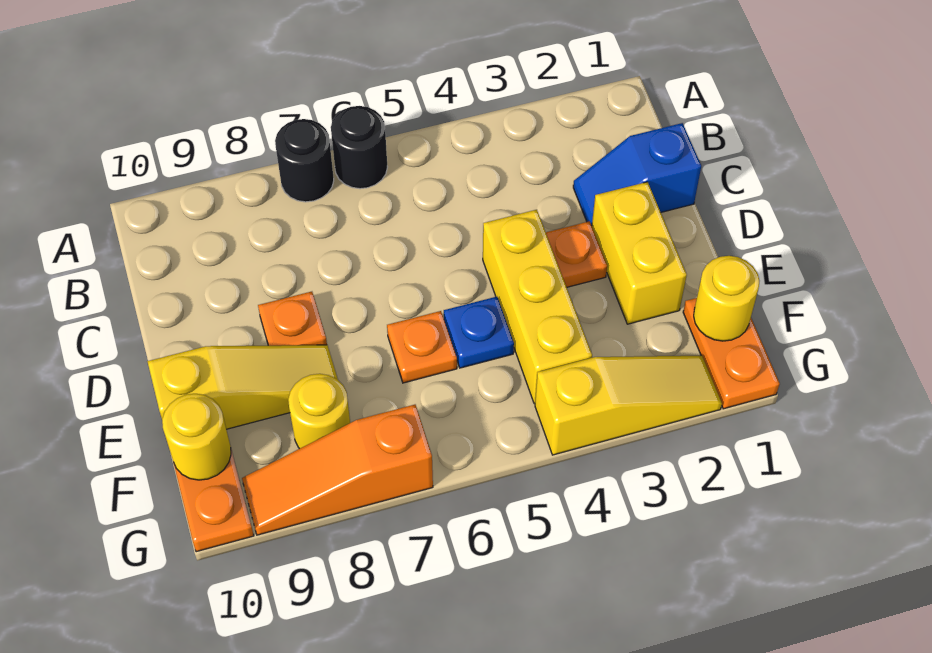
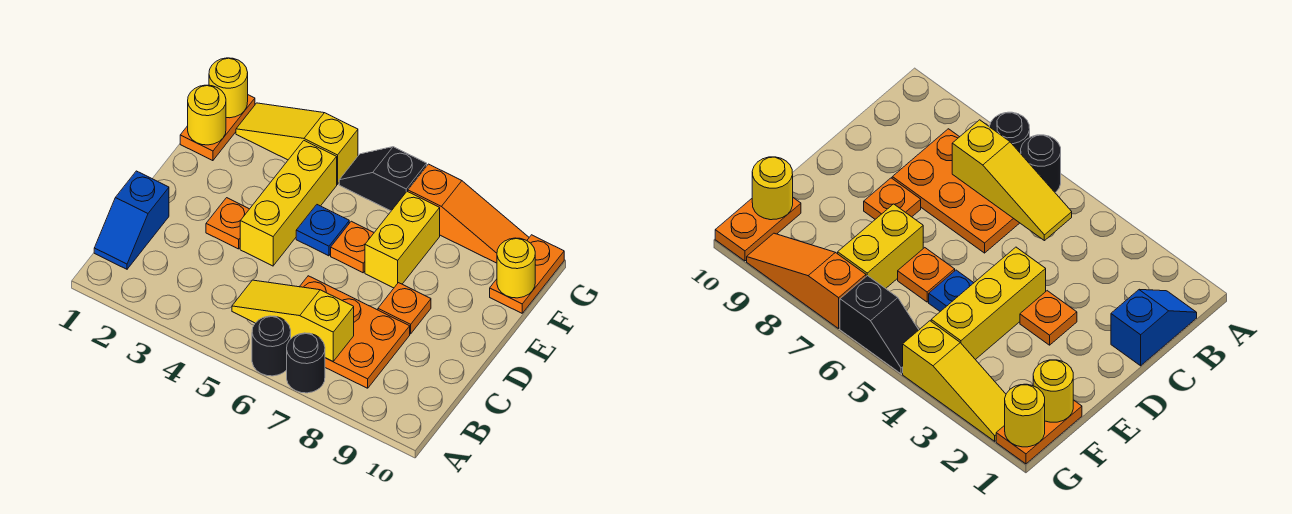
none -> orange 2x3 plate [300,276,410,388]
blue 1x2 slope [573,123,701,225] -> blue 1x2 slope turned to [94,171,169,269]
yellow 1x2 brick [592,182,687,324] -> yellow 1x2 brick moved to [365,192,440,288]
yellow 1x3 slope [147,345,338,429] -> yellow 1x3 slope moved to [232,280,354,361]
yellow 1x1 round brick [288,374,350,449] -> yellow 1x1 round brick moved to [209,58,248,118]
none -> black 1x2 slope [339,147,427,211]

